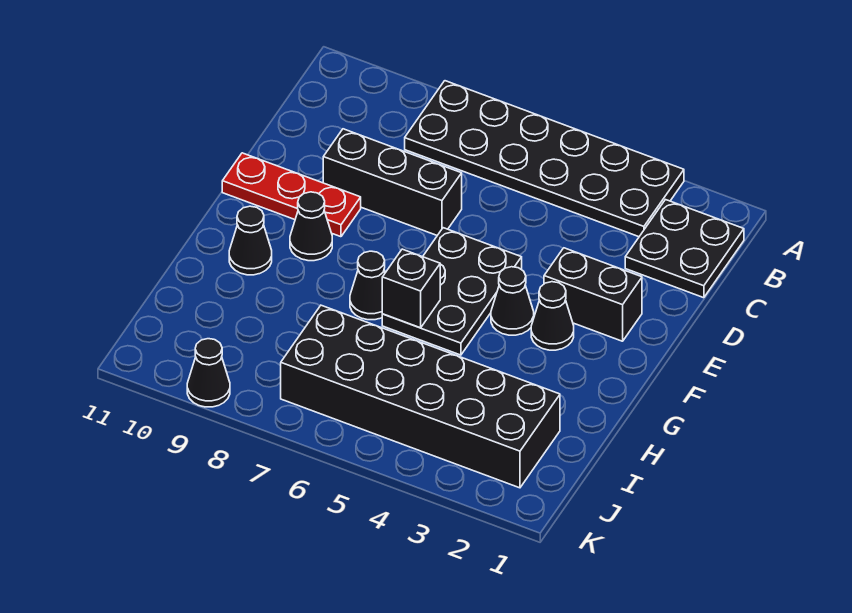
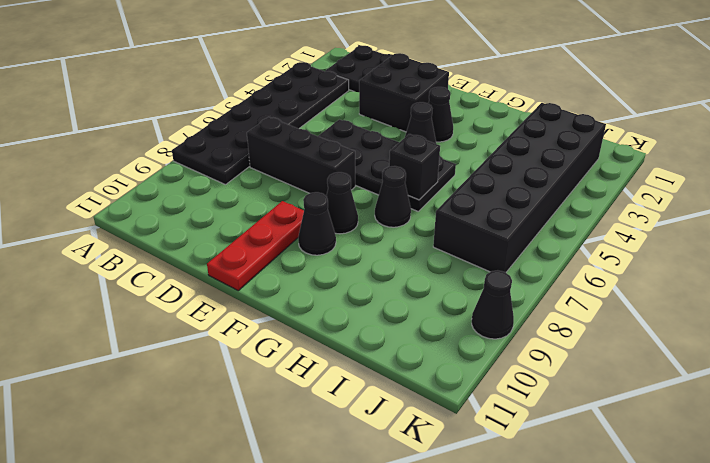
black 1x3 brick [323,129,462,235] -> black 1x3 brick turned to [247,117,355,196]
black 1x2 brick [544,248,642,341] -> black 2x2 brick [359,53,449,132]
black 2x3 plate [382,228,522,355] -> black 2x4 plate [318,119,456,211]
black 1x1 cone [229,206,272,275] -> black 1x1 cone moved to [326,172,358,234]

